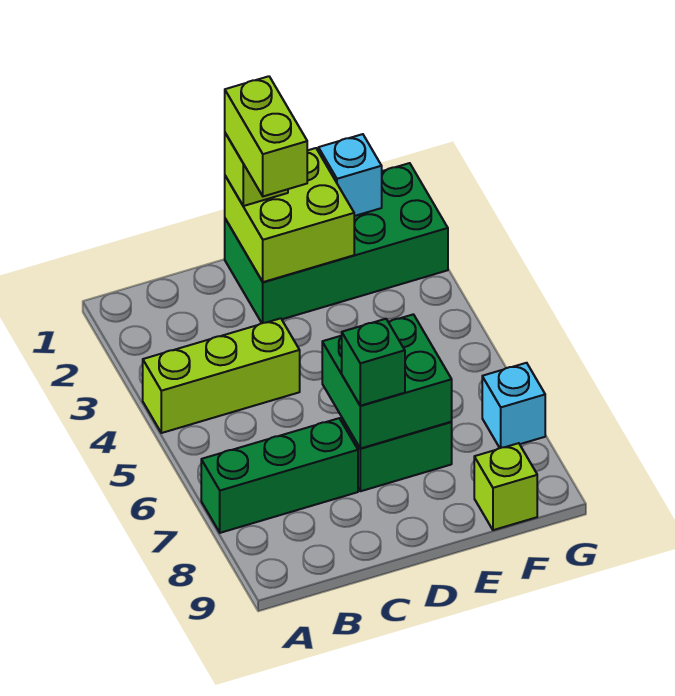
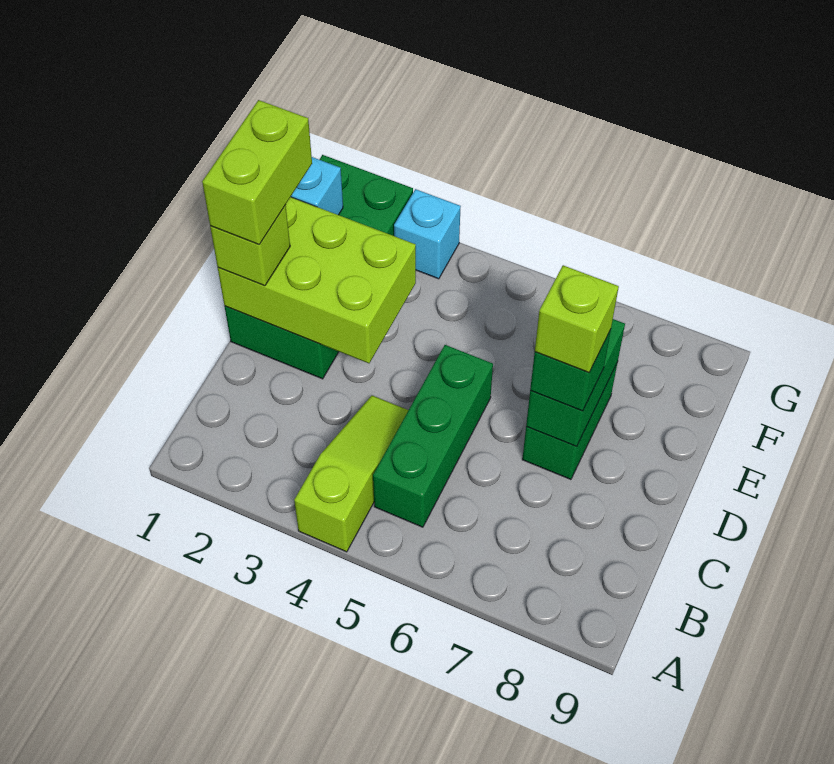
lime 1x3 brick [143,318,300,433] -> lime 1x3 slope [294,396,408,552]
green 1x3 brick [201,418,358,533] -> green 1x3 brick moved to [373,345,493,527]
lime 2x2 brick [225,148,354,282] -> lime 2x3 brick [218,197,416,363]
lime 1x2 brick [225,76,307,196] -> lime 1x2 brick turned to [202,100,312,244]
green 2x2 brick [322,314,452,449] -> green 1x2 brick [526,319,625,447]
lime 1x1 brick [474,443,537,530] -> lime 1x1 brick moved to [535,265,619,373]
cyan 1x1 brick [482,363,545,448] -> cyan 1x1 brick moved to [394,189,461,279]

